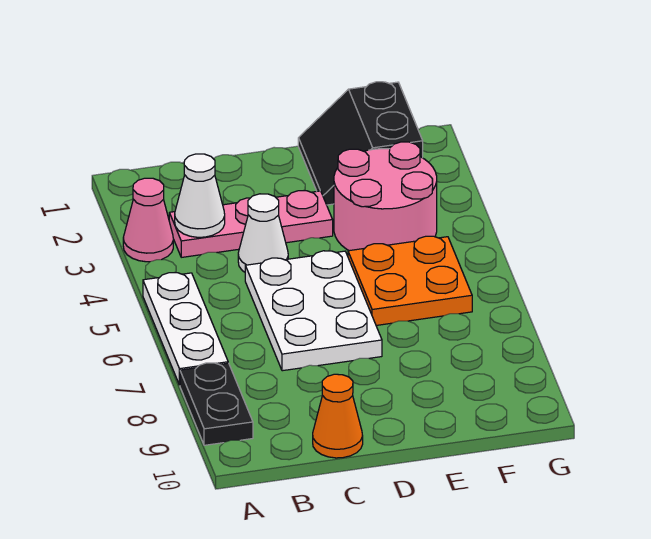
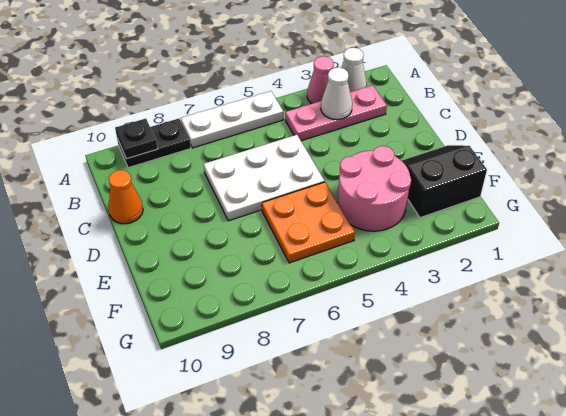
none -> black 1x1 plate [115,119,157,159]
pink 1x3 plate [169,191,333,257] -> pink 1x3 plate turned to [285,85,387,141]
white 1x1 cone [238,194,288,272] -> white 1x1 cone moved to [341,48,367,92]

